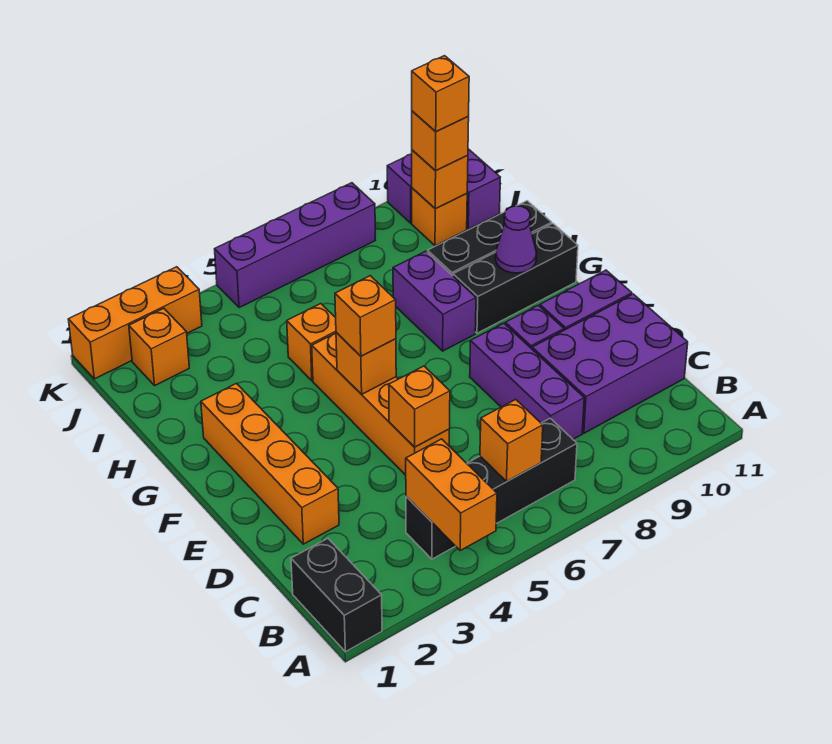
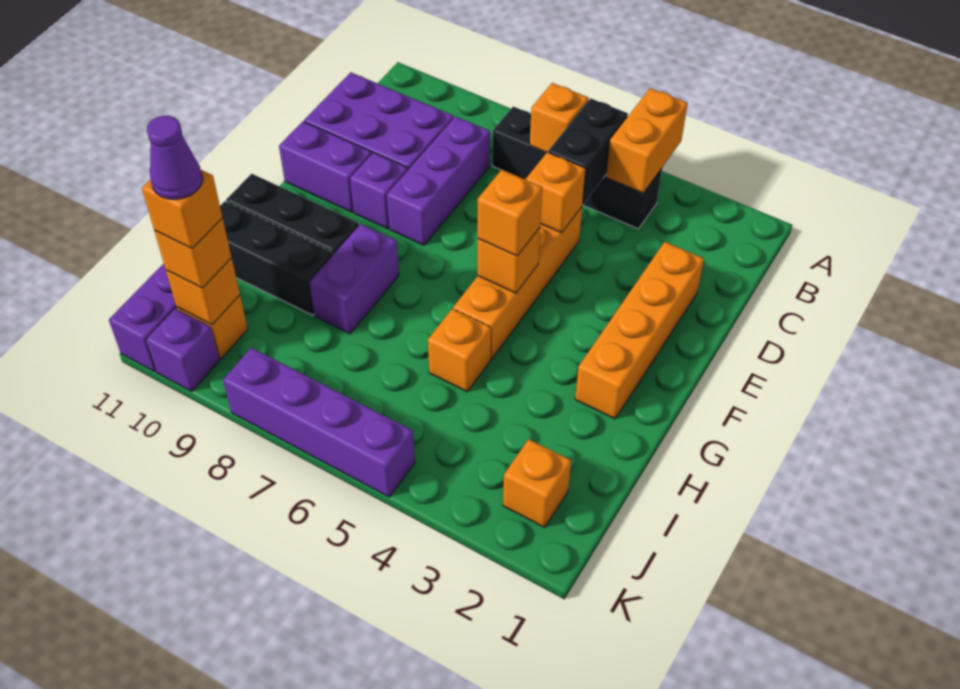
black 1x2 brick [291,539,382,652] -> black 1x2 brick moved to [548,98,628,204]
purple 1x1 cone [496,206,537,273] -> purple 1x1 cone moved to [147,116,203,199]
orange 1x3 brick [68,267,202,379] -> none

